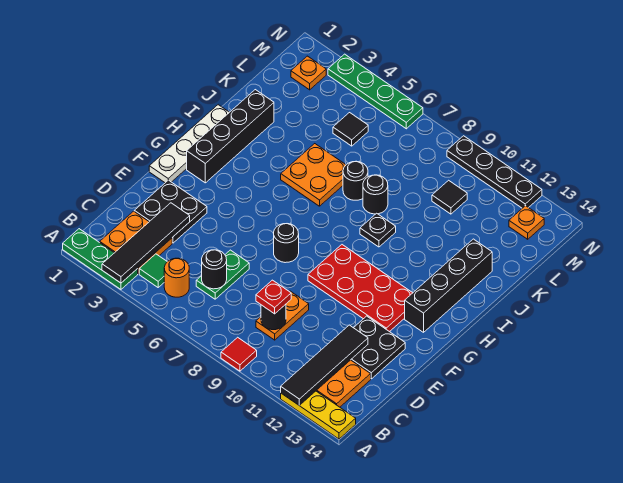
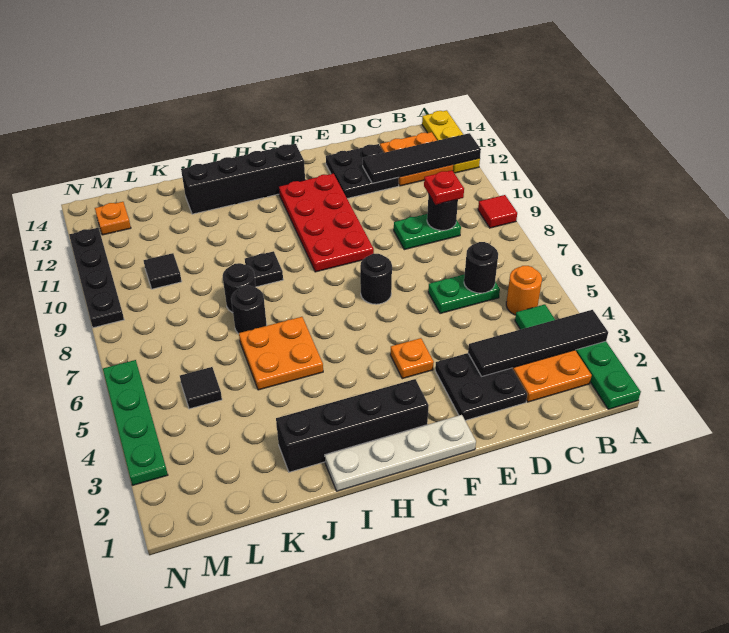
orange 1x2 plate [256,291,309,340] -> green 1x2 plate [394,214,461,250]
orange 1x1 plate [291,56,326,90] -> orange 1x1 plate moved to [390,338,434,379]

